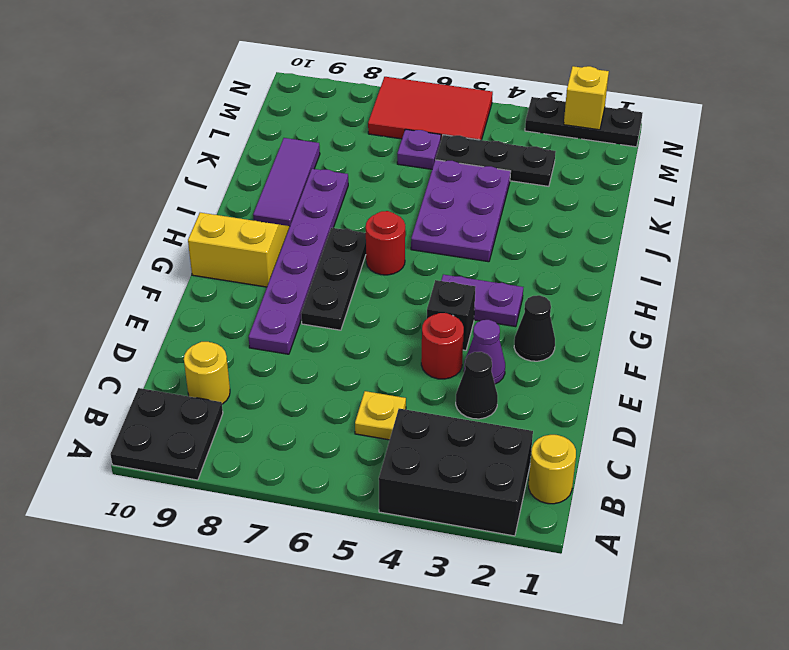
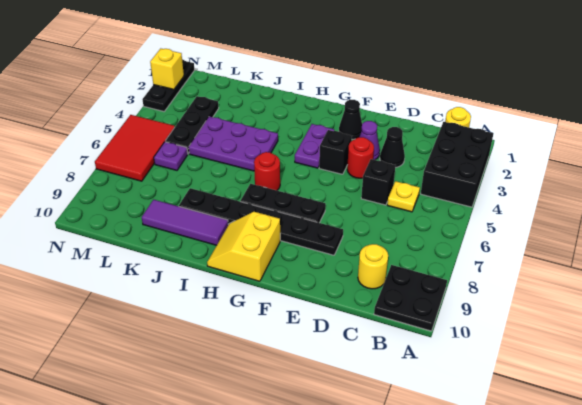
none -> black 1x1 brick [361,159,396,205]
purple 1x6 plate [249,169,348,354] -> black 1x6 plate [179,188,343,255]

